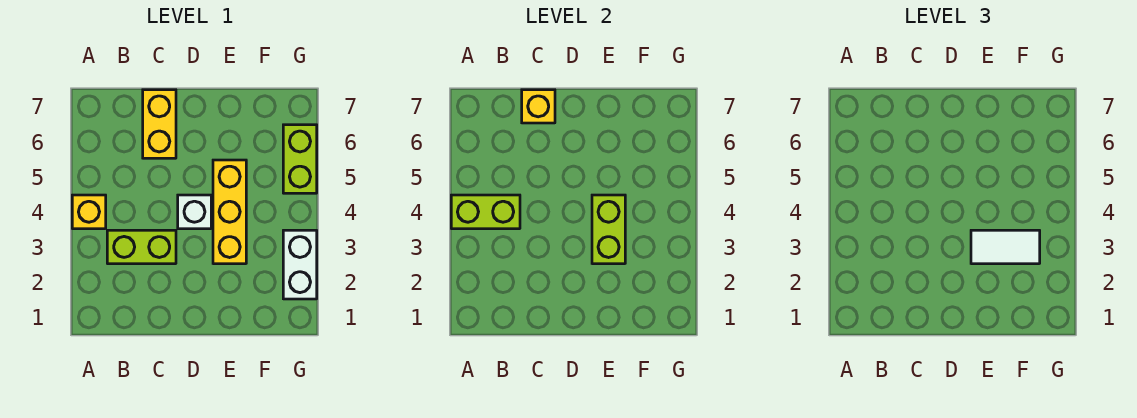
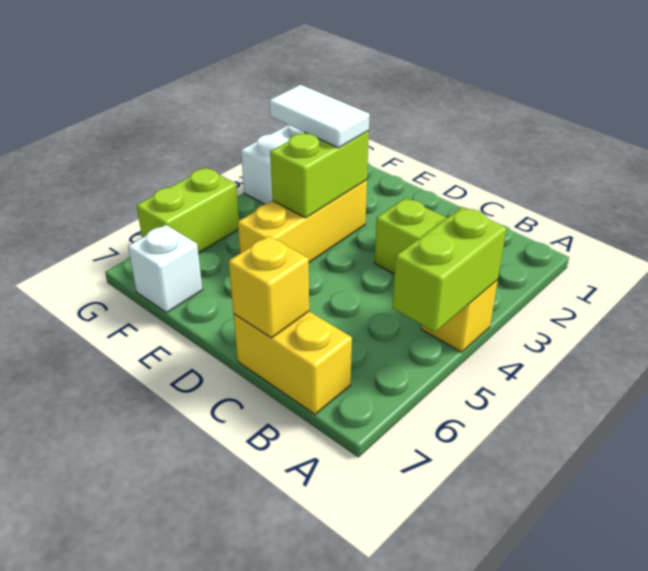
lime 1x2 brick [451,195,520,229] -> lime 1x2 brick turned to [392,207,506,332]
yellow 1x2 brick [143,90,176,158] -> yellow 1x2 brick turned to [234,312,352,414]
white 1x1 brick [178,195,211,229] -> white 1x1 brick moved to [128,225,203,313]

